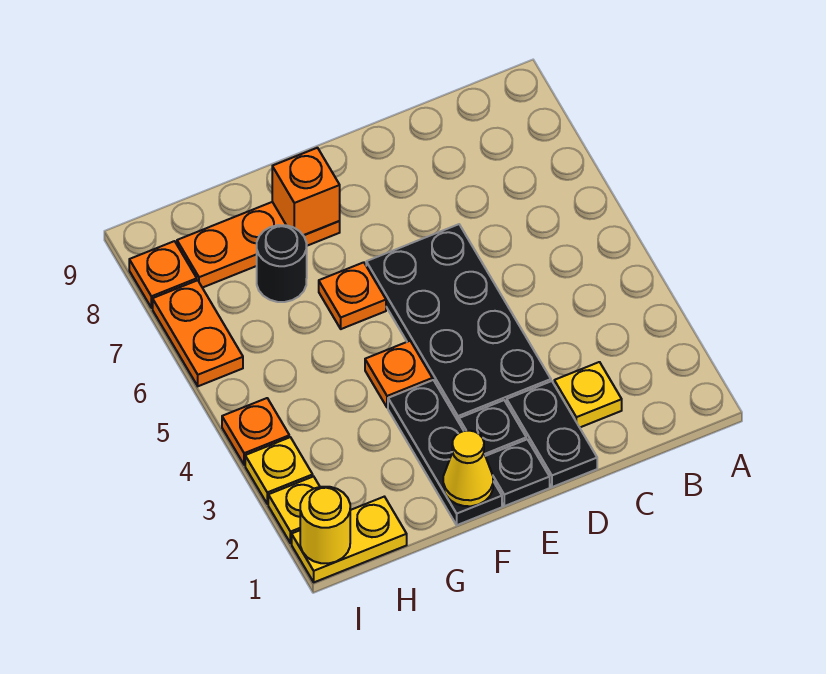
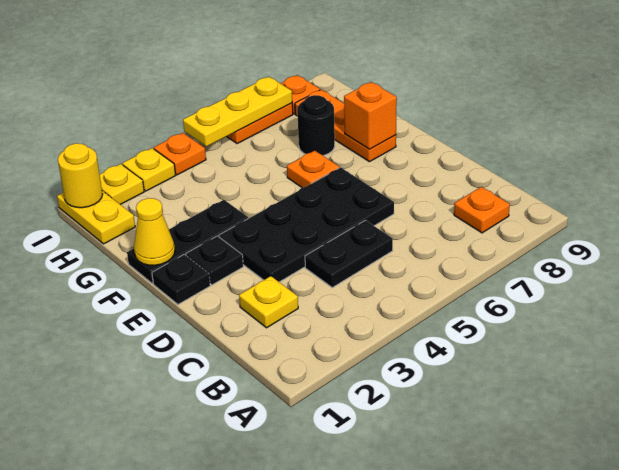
black 1x2 plate [507,381,597,487] -> black 1x2 plate moved to [305,220,393,288]
orange 1x1 plate [365,341,432,408] -> orange 1x1 plate moved to [454,187,510,233]
none -> yellow 1x3 plate [183,77,292,147]

